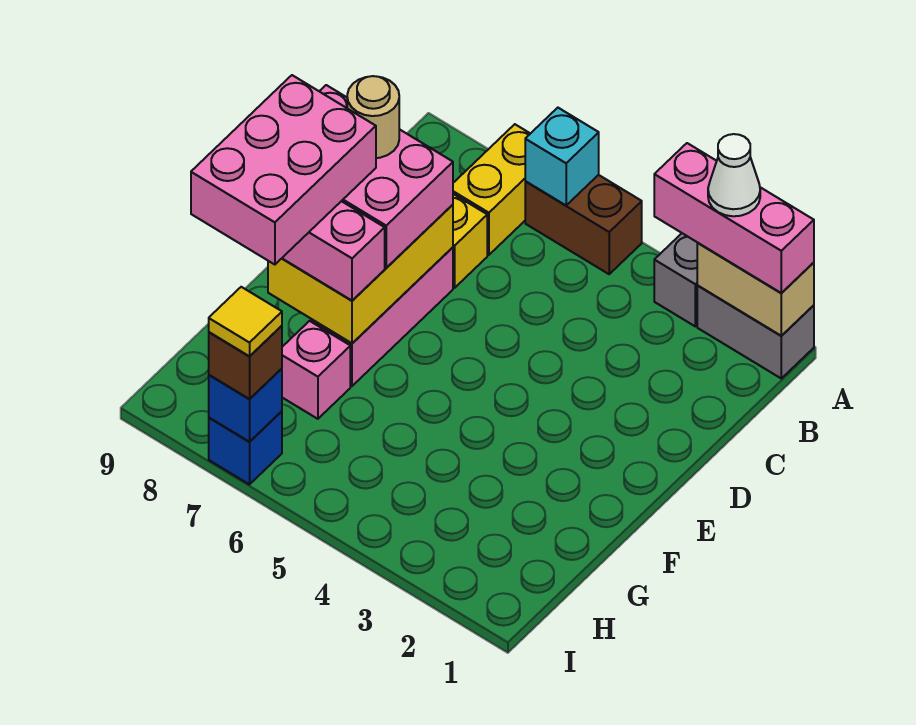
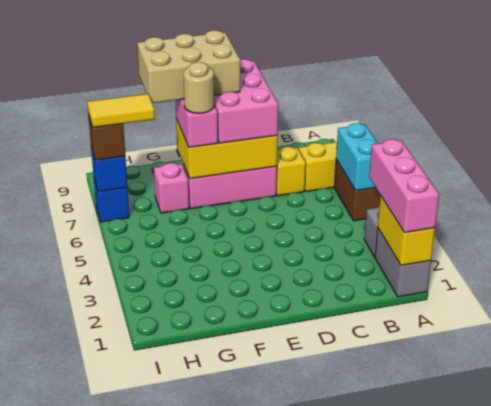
tan 1x2 brick [697,243,814,336] -> yellow 1x2 brick [378,196,435,265]
white 1x1 cone [708,134,760,216] -> none
cyan 1x1 brick [525,108,599,205] -> cyan 1x2 brick [336,123,378,191]
tan 1x1 round brick [347,76,399,158] -> tan 1x1 round brick moved to [183,62,214,113]
pink 2x3 brick [191,75,376,265] -> tan 2x3 brick [137,30,240,103]
yellow 1x1 tile [209,287,282,356] -> yellow 1x2 tile [87,94,155,127]

